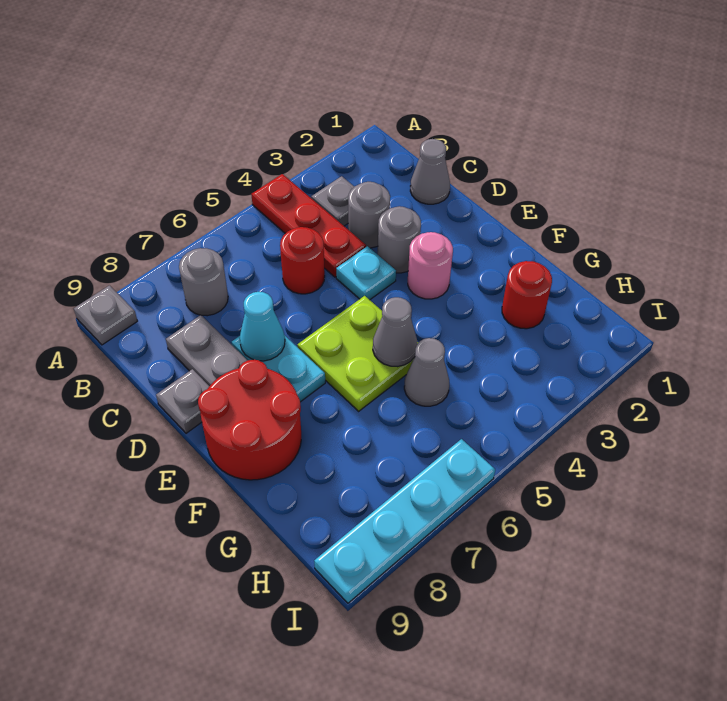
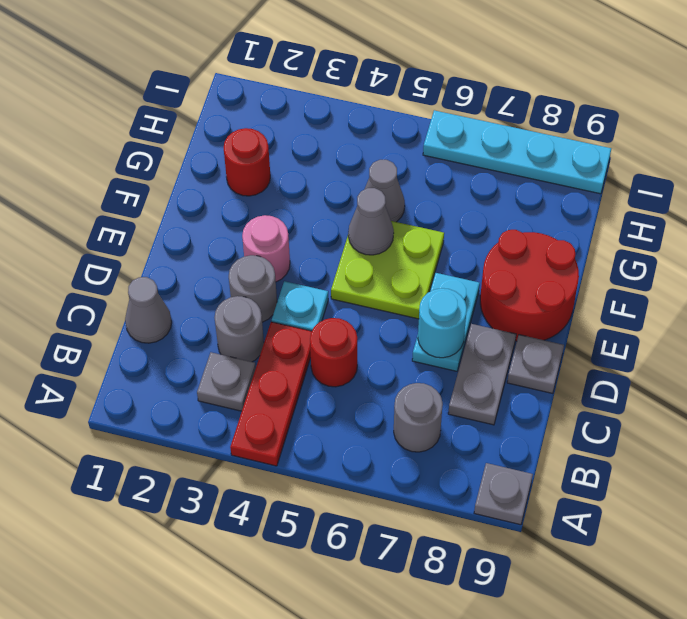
cyan 1x1 cone [240,292,285,361] -> cyan 1x1 round brick [418,288,467,358]

